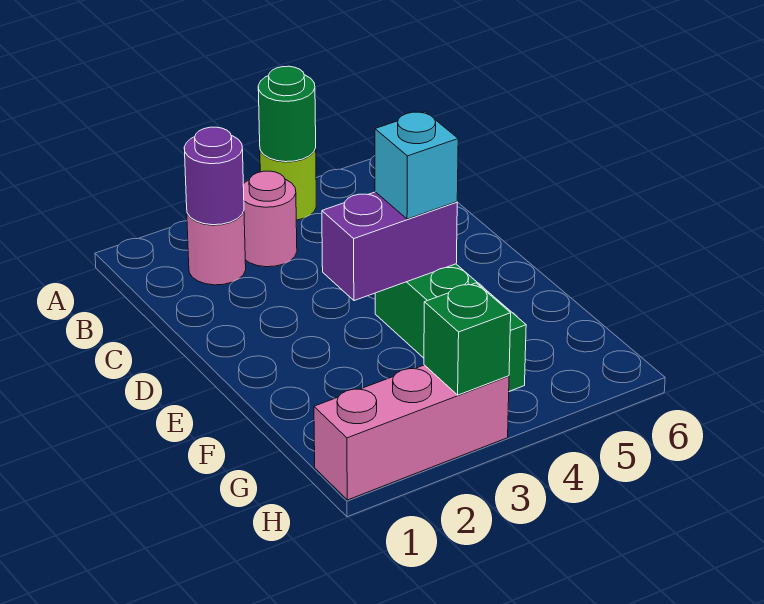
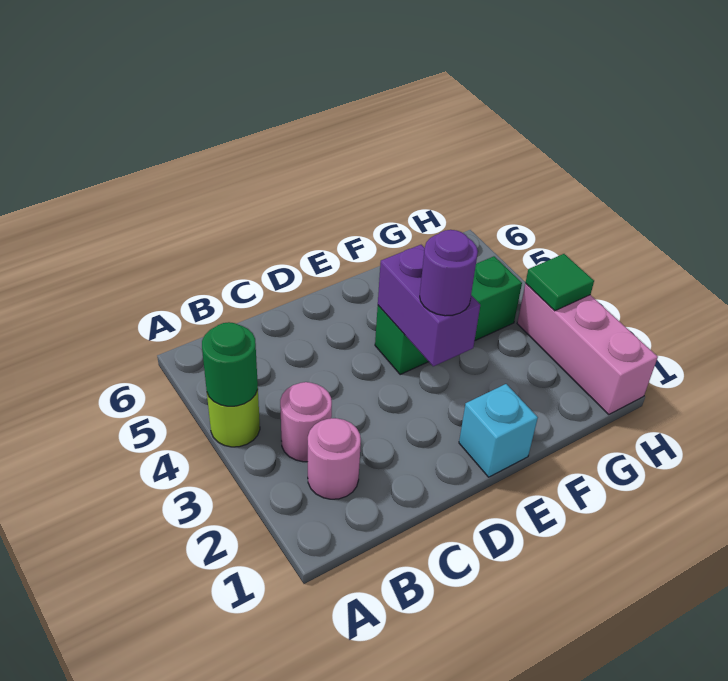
purple 1x1 round brick [184,127,244,225] -> purple 1x1 round brick moved to [420,230,478,316]
cyan 1x1 brick [375,112,458,219] -> cyan 1x1 brick moved to [459,384,538,477]
green 1x1 brick [424,283,511,395] -> green 1x1 tile [526,254,594,311]

